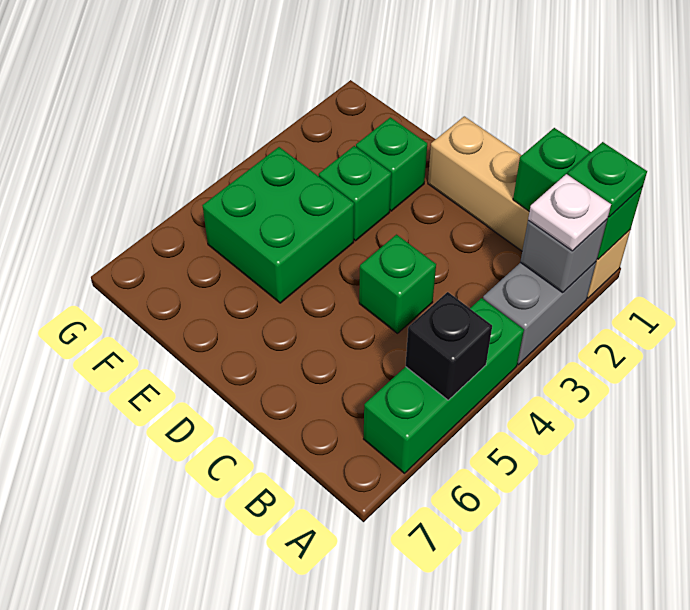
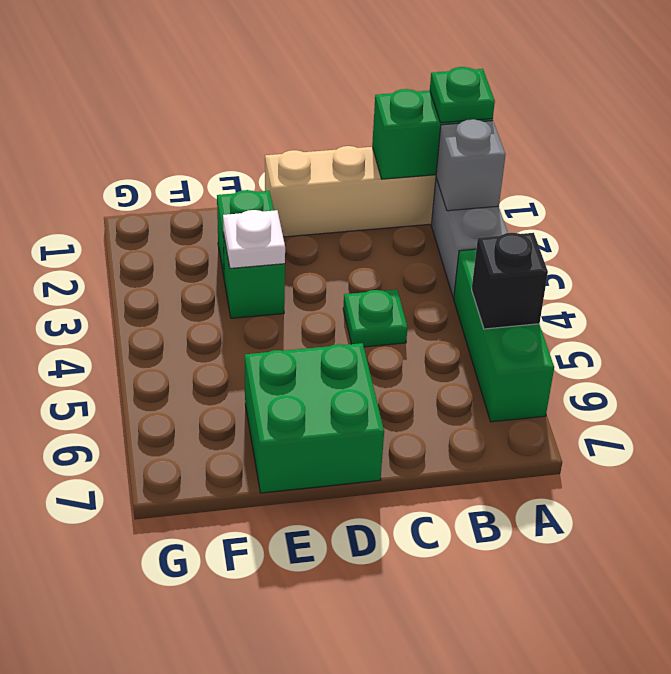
white 1x1 plate [528,174,611,251] -> white 1x1 plate moved to [223,210,285,268]
green 1x1 brick [359,235,436,333] -> green 1x1 plate [343,289,408,347]
green 2x2 brick [203,147,354,303] -> green 2x2 brick moved to [245,343,384,493]

